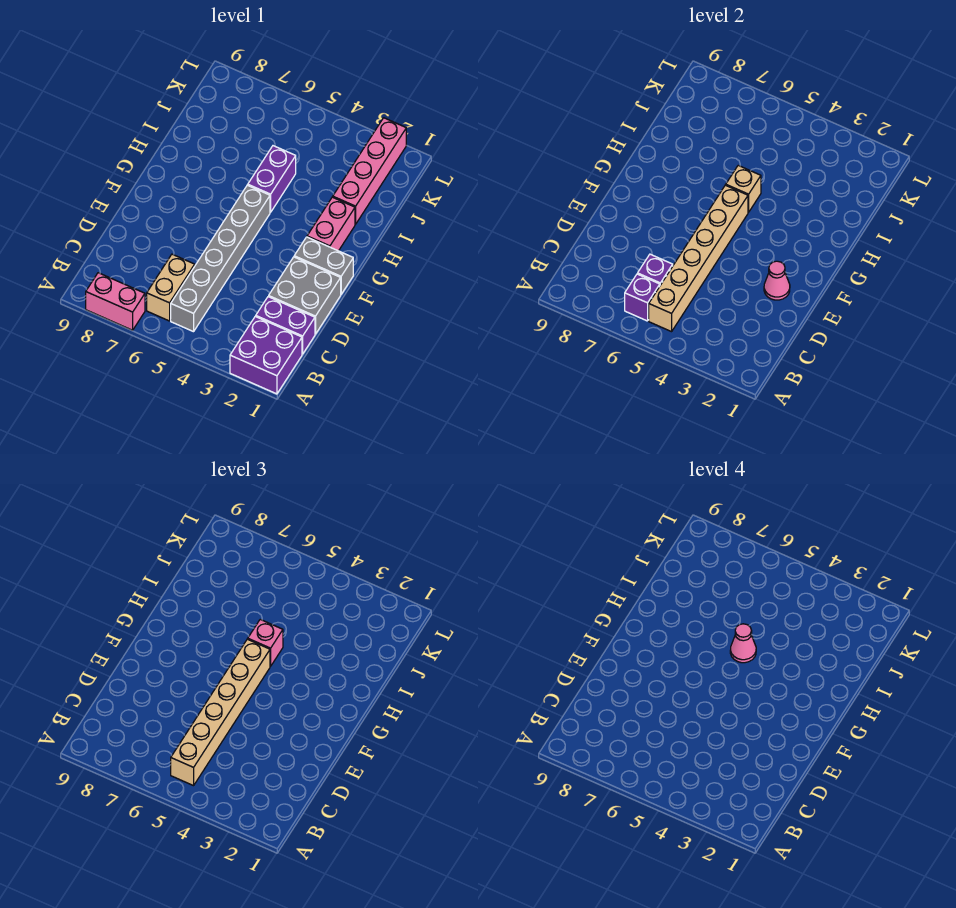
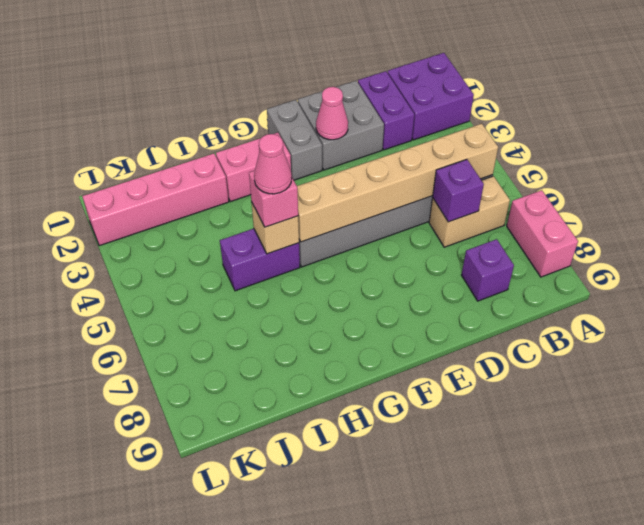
tan 1x6 brick [171,639,270,786] -> none
purple 1x1 brick [625,274,660,321] -> purple 1x1 brick moved to [462,239,514,301]

